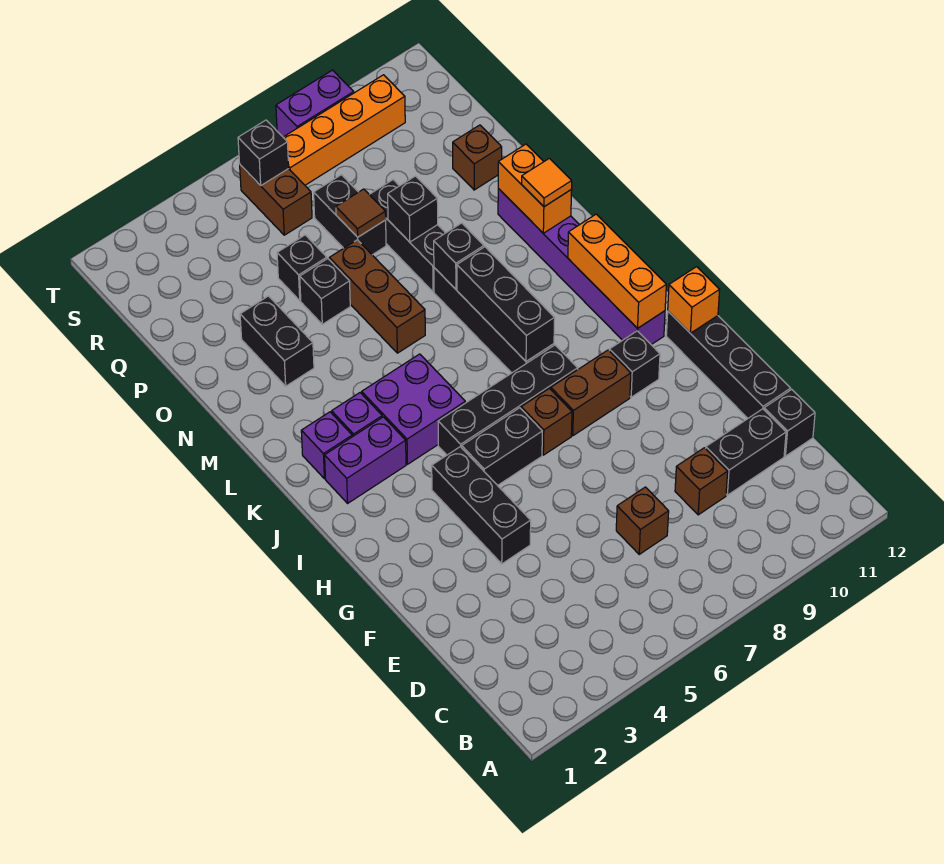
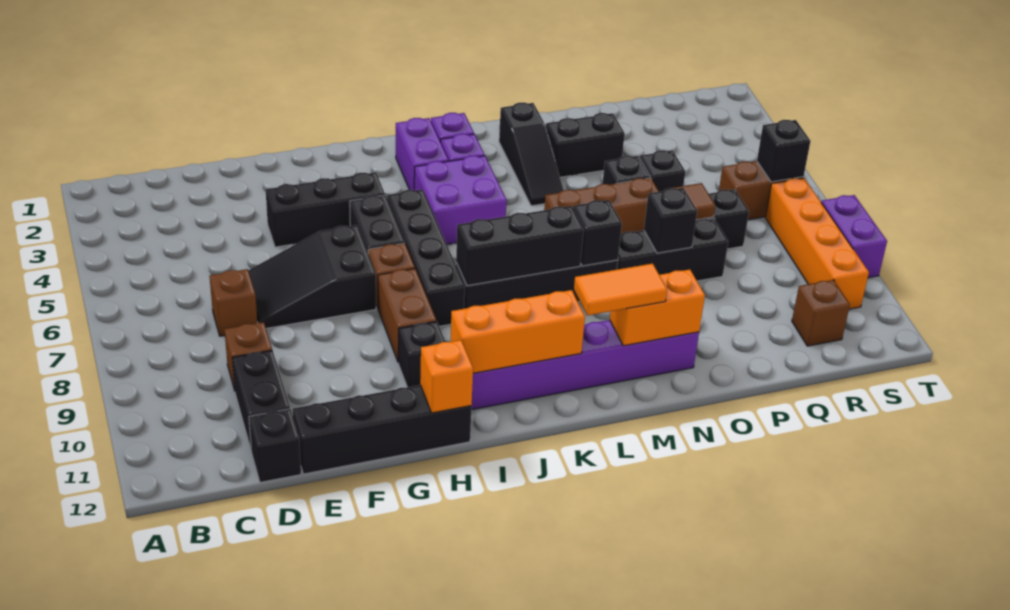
none -> black 2x3 slope [248,225,376,328]
none -> black 1x3 slope [499,103,564,206]
orange 1x1 tile [522,158,572,207] -> orange 1x2 tile [574,263,667,316]
brown 1x1 brick [453,125,502,190] -> brown 1x1 brick moved to [792,280,850,346]

